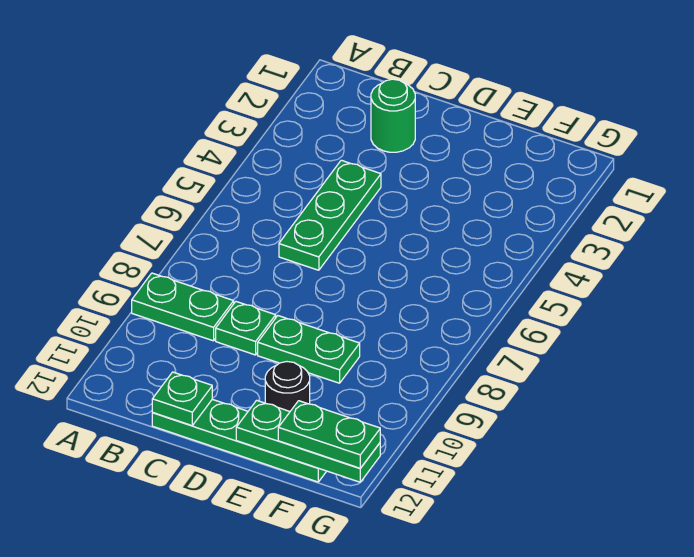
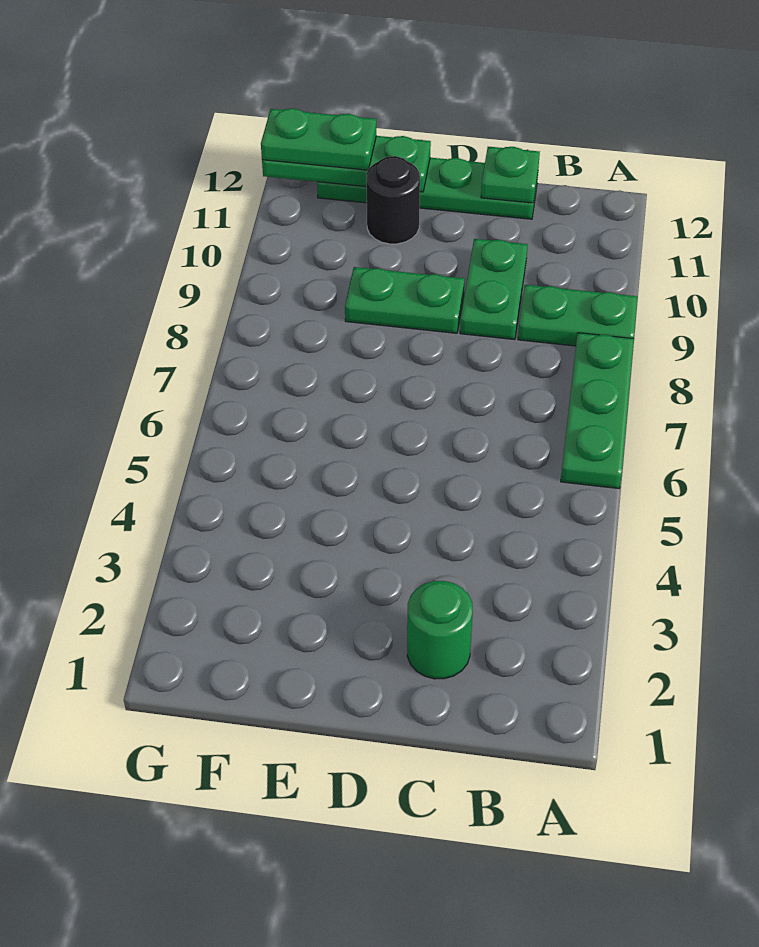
green 1x3 plate [279,160,381,270] -> green 1x3 plate moved to [561,333,634,489]
green 1x1 plate [216,302,276,355] -> green 1x2 plate [460,239,528,340]

